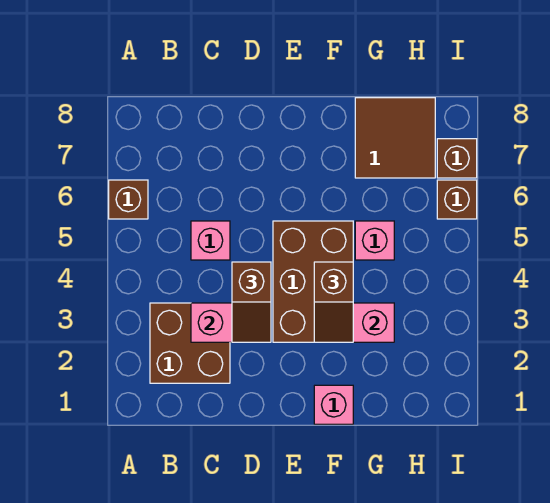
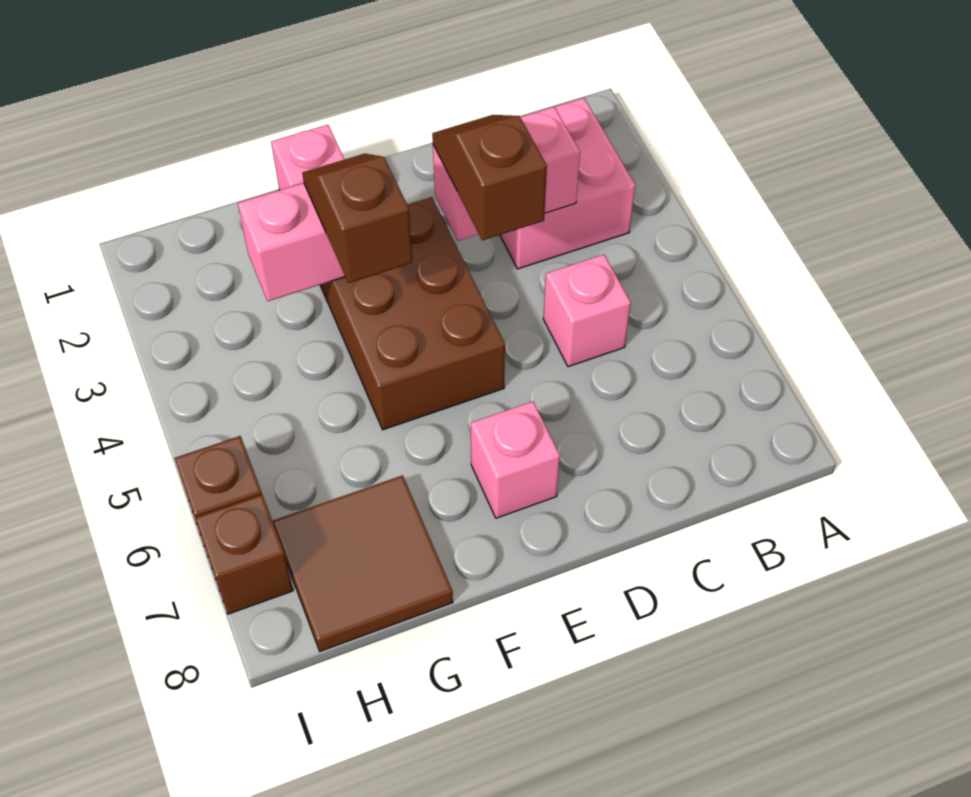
brown 1x1 brick [109,180,148,219] -> none
brown 2x2 brick [150,303,230,383] -> pink 2x2 brick [500,98,635,269]
pink 1x1 brick [355,221,394,260] -> pink 1x1 brick moved to [471,401,560,518]

